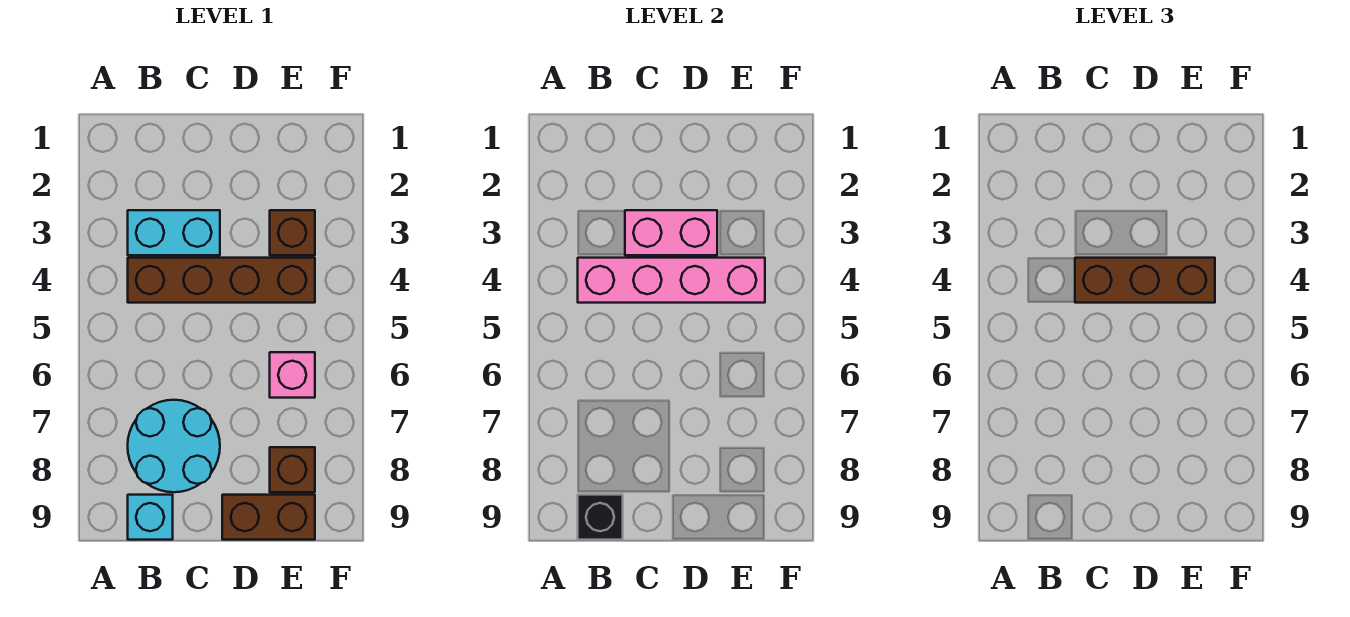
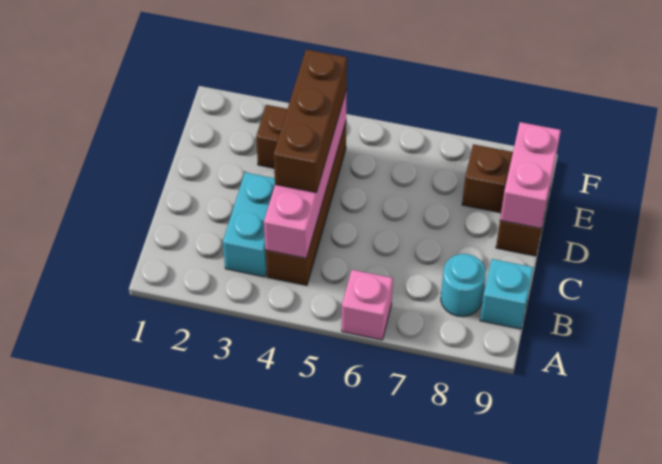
cyan 2x2 round brick [128,400,220,492] -> cyan 1x1 round brick [441,254,486,317]
black 1x1 brick [578,495,623,540] -> none
pink 1x2 brick [625,210,717,255] -> pink 1x2 brick moved to [500,122,561,228]
pink 1x1 brick [270,352,315,398] -> pink 1x1 brick moved to [342,270,393,340]

